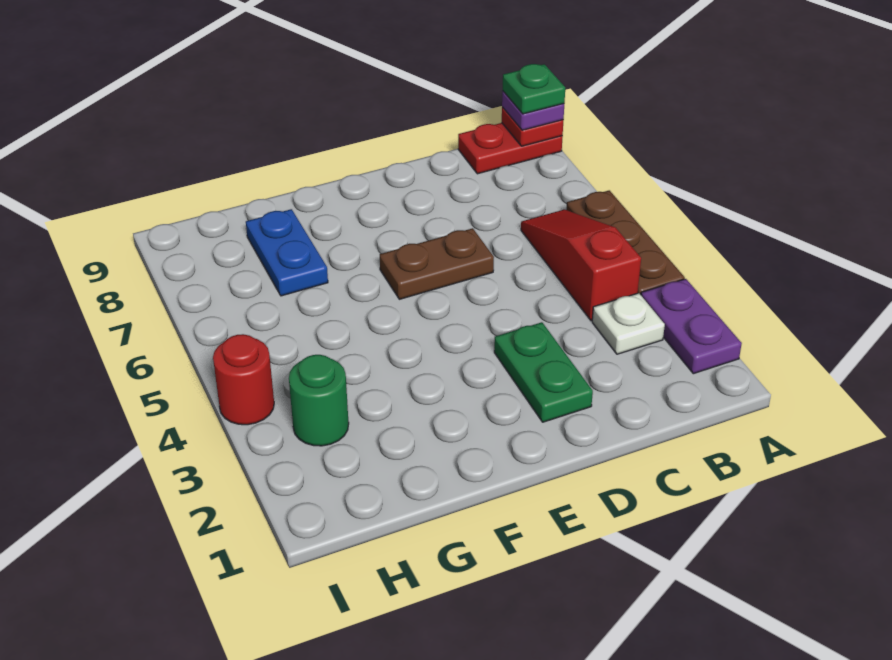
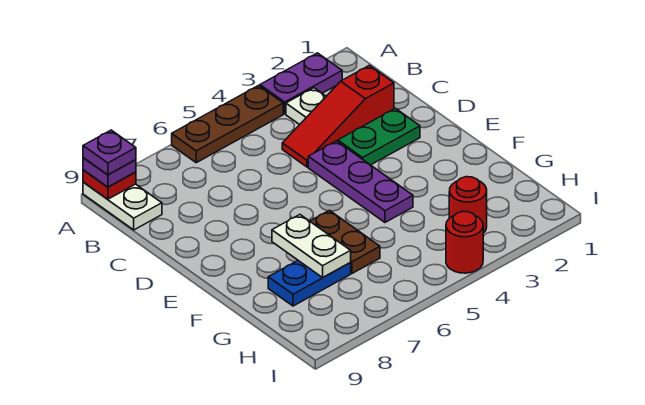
red 1x2 plate [458,123,563,174] -> white 1x2 plate [83,182,162,230]
green 1x1 plate [503,64,565,114] -> purple 1x1 plate [83,130,136,175]
red 1x3 slope [521,210,641,321] -> red 1x3 slope moved to [282,65,394,167]
none -> purple 1x3 plate [308,141,413,222]
brown 1x2 plate [380,228,494,299] -> brown 1x2 plate moved to [310,210,380,273]
none -> white 1x2 plate [272,215,351,277]
green 1x1 round brick [289,355,349,446] -> red 1x1 round brick [449,177,487,233]

